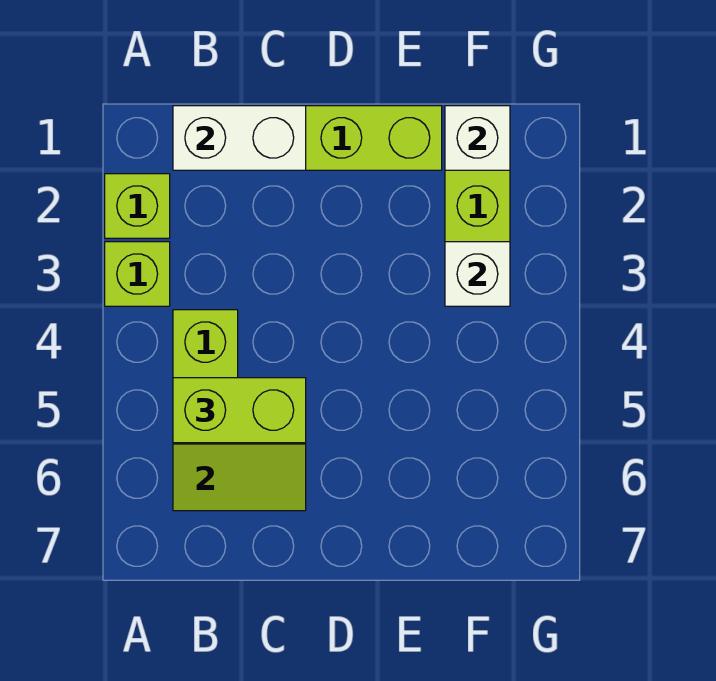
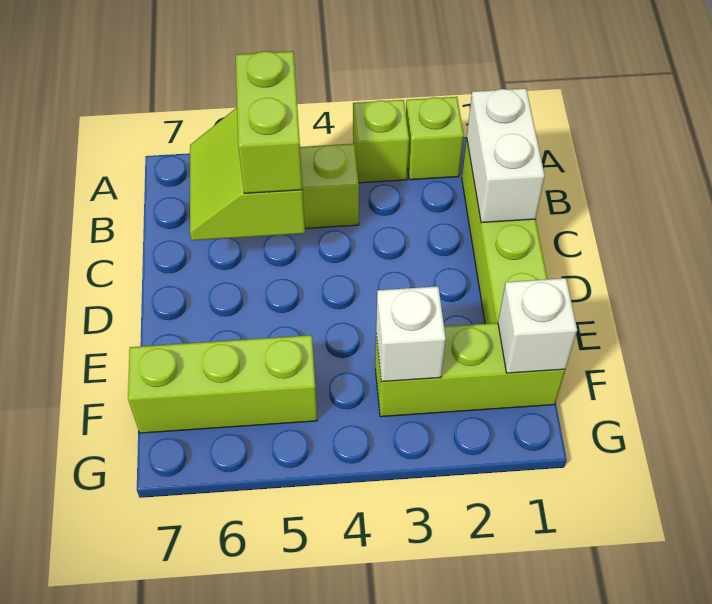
none -> lime 1x3 brick [128,335,317,433]

